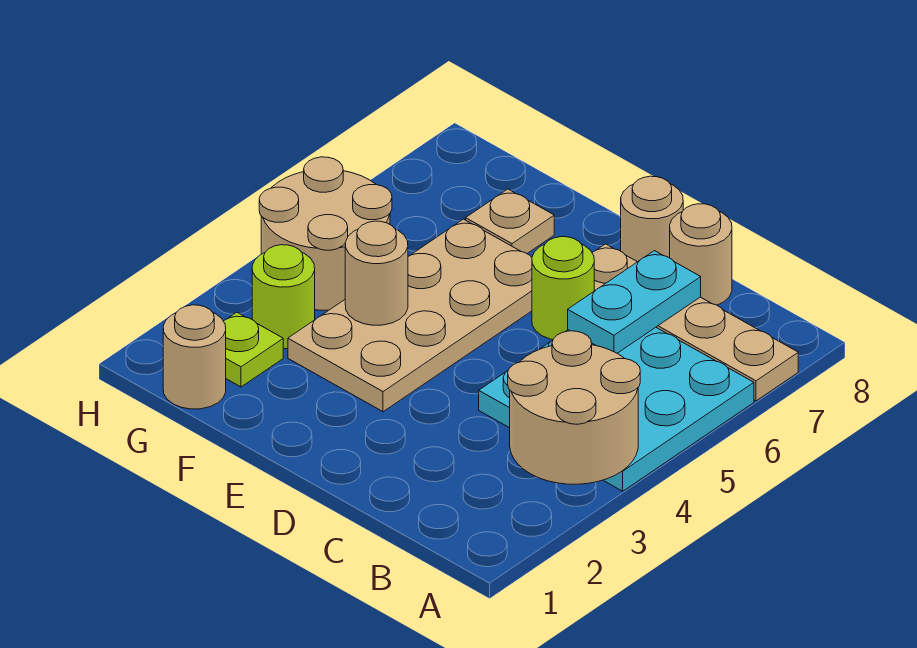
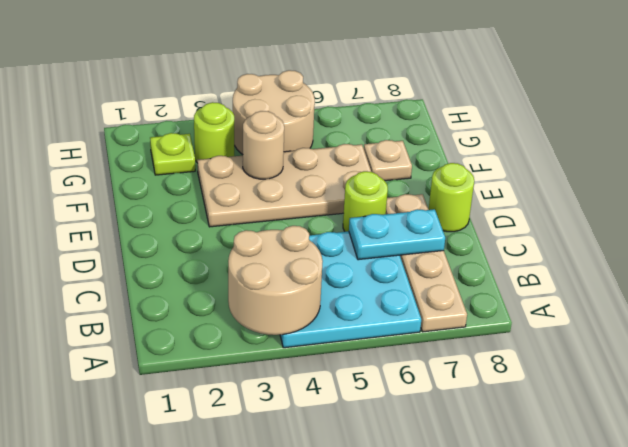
tan 1x1 round brick [670,204,732,305] -> none
tan 1x1 round brick [621,176,683,262] -> lime 1x1 round brick [429,163,474,232]
tan 1x1 round brick [163,305,226,409] -> none

